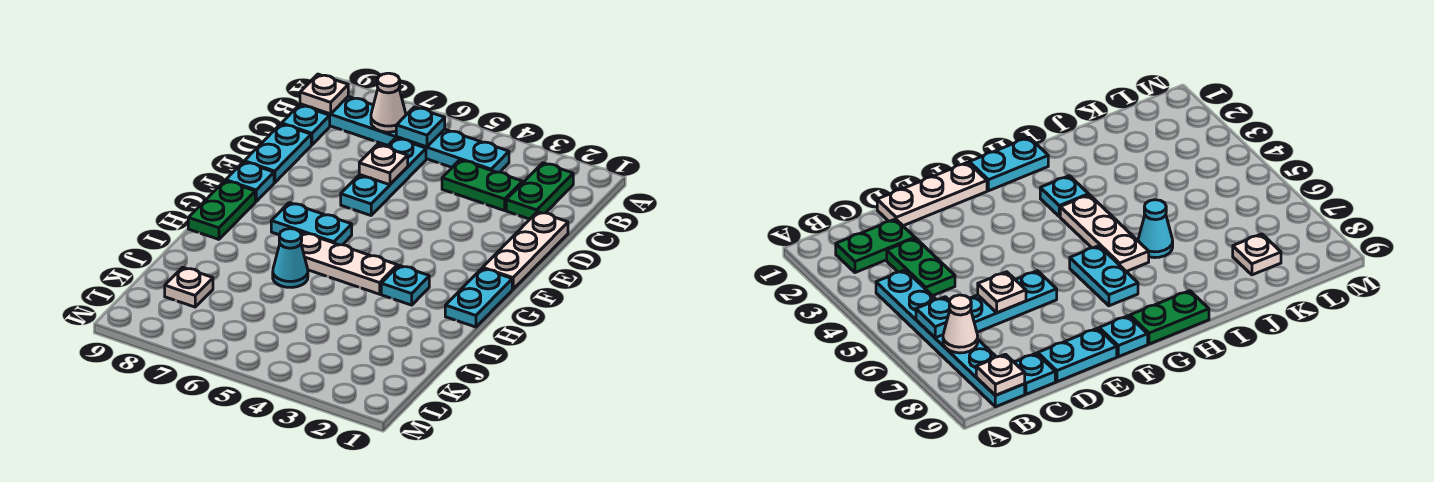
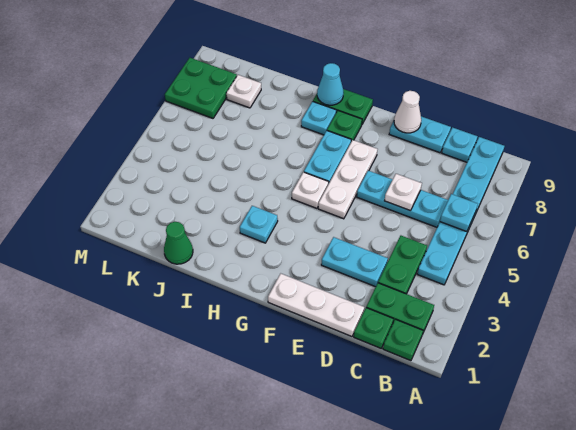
none -> green 1x1 plate [383,319,423,361]
white 1x1 cone [371,73,406,132] -> white 1x1 cone moved to [394,91,421,133]
white 1x1 plate [300,74,348,114] -> white 1x1 plate moved to [292,172,328,208]
none -> green 1x1 plate [354,308,393,348]
cyan 1x1 plate [226,162,274,202] -> cyan 1x1 plate moved to [301,101,336,135]
cyan 1x2 plate [445,268,512,327] -> cyan 1x2 plate moved to [321,237,388,287]
none -> green 1x1 plate [327,111,362,142]
white 1x3 plate [301,232,397,294] -> white 1x3 plate moved to [318,140,377,219]
cyan 1x1 cone [273,229,308,287] -> cyan 1x1 cone moved to [317,63,344,105]
none -> green 1x1 cone [164,222,193,264]
none -> green 2x2 plate [165,58,237,118]

